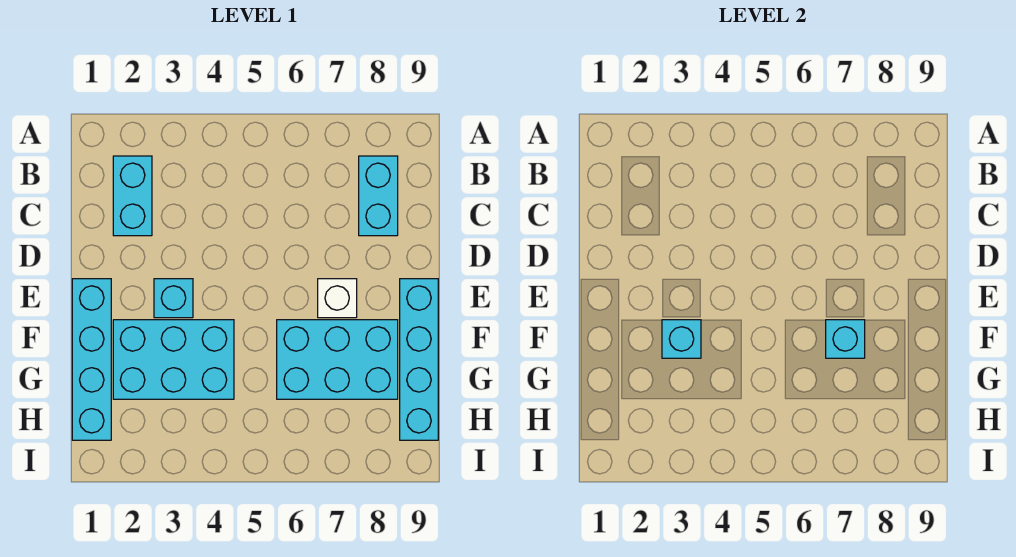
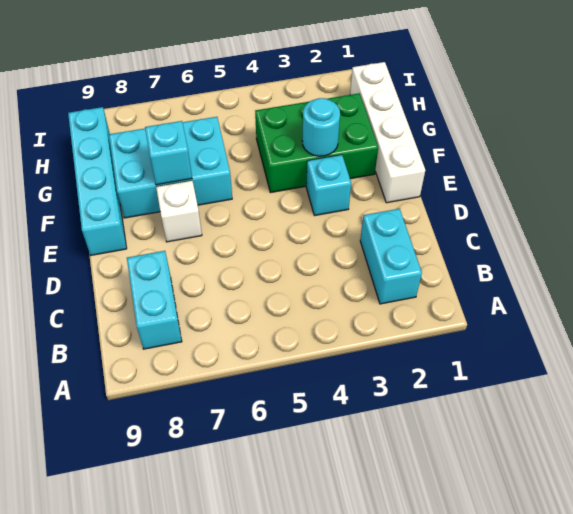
cyan 1x4 brick [72,279,111,440] -> white 1x4 brick [350,62,425,203]
cyan 2x3 brick [113,320,234,399] -> green 2x3 brick [255,93,378,193]
cyan 1x1 brick [662,320,701,358] -> cyan 1x1 round brick [302,98,340,156]

